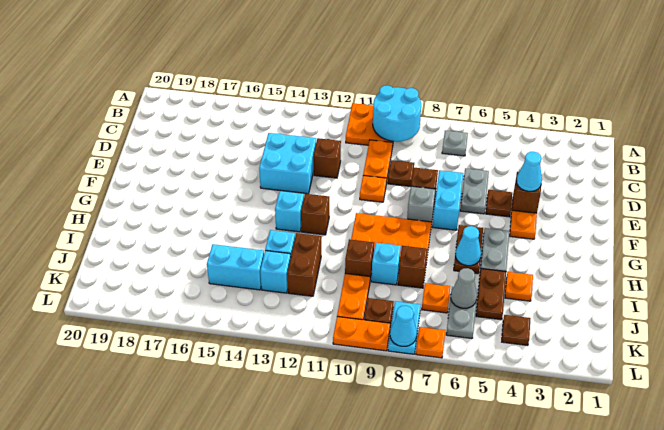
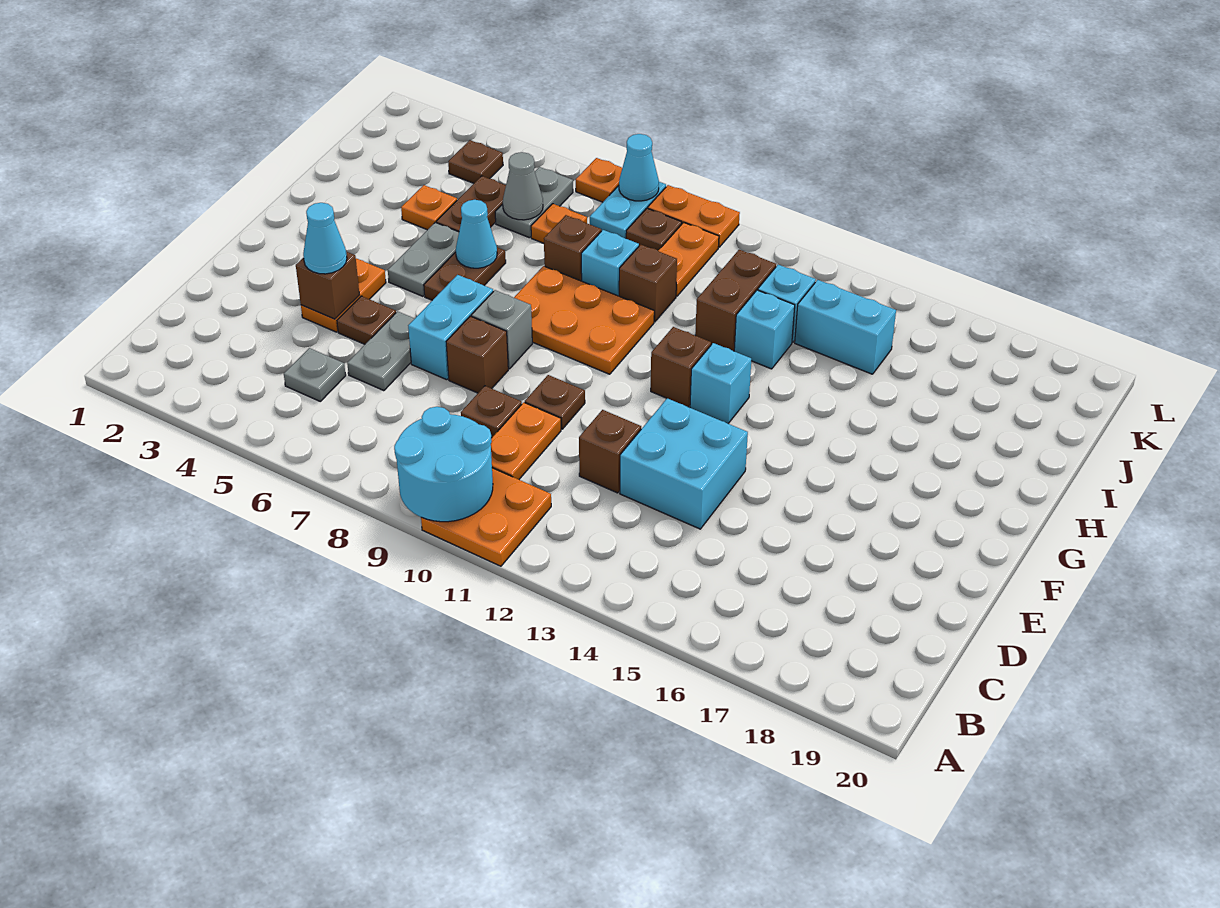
grey 1x1 plate [442,131,468,156] -> grey 1x1 plate moved to [284,348,346,401]
orange 1x1 plate [360,176,387,202] -> brown 1x1 plate [525,375,585,429]

